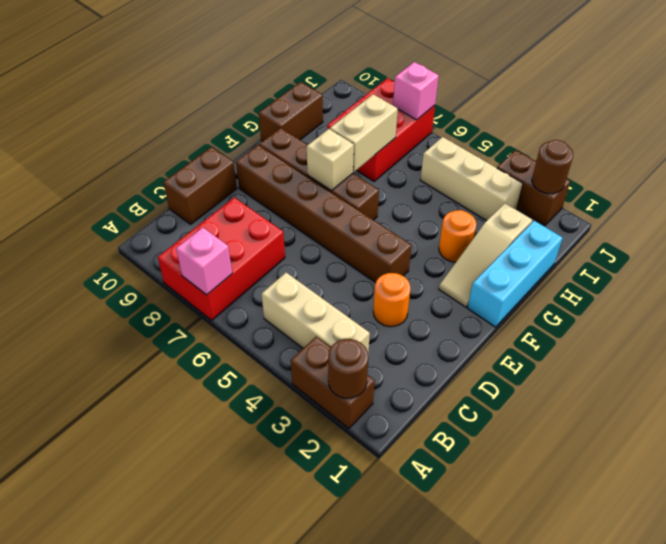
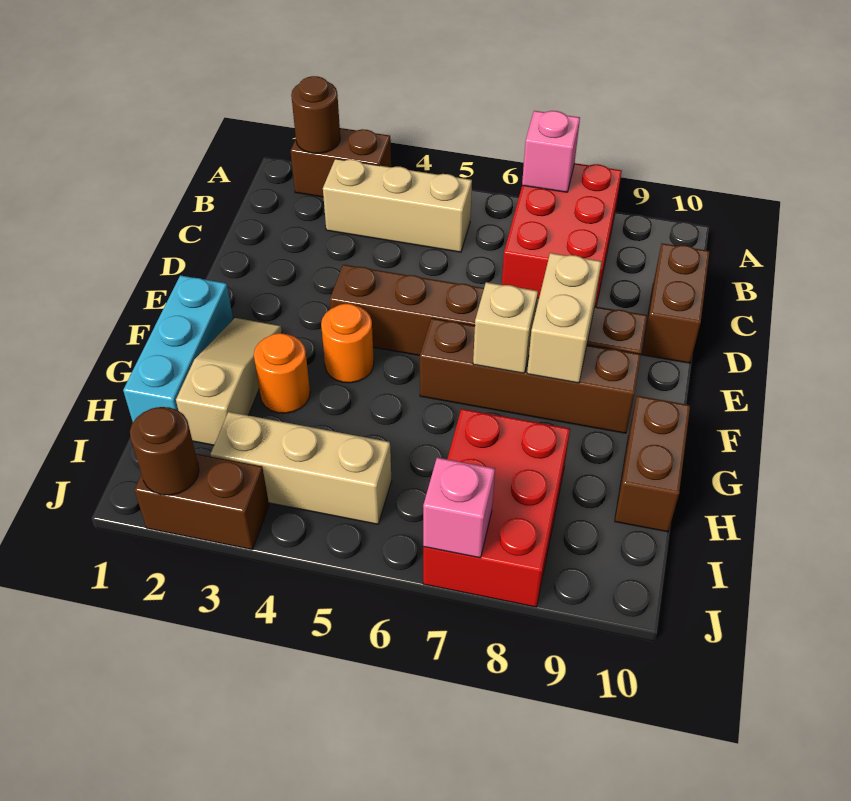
orange 1x1 round brick [373,273,411,327] -> orange 1x1 round brick moved to [321,304,374,383]
tan 1x2 brick [330,94,398,172] -> tan 1x2 brick moved to [527,253,602,383]

